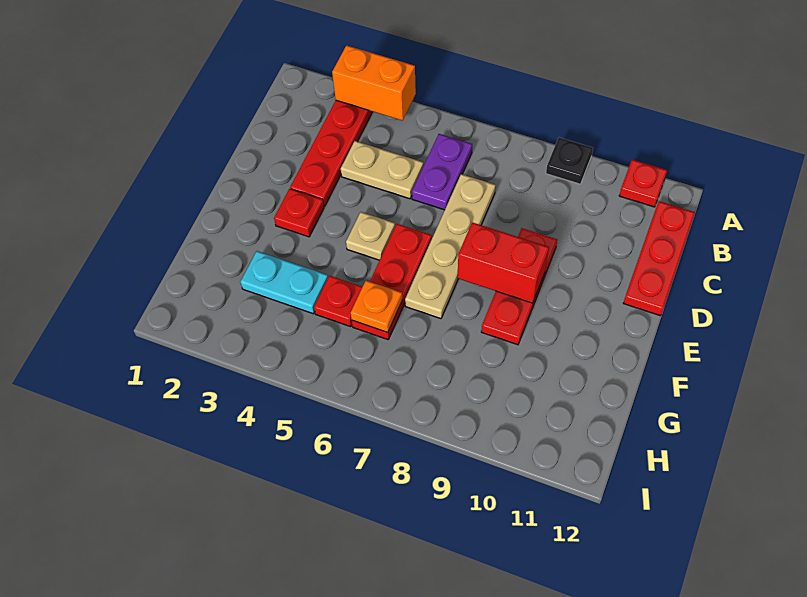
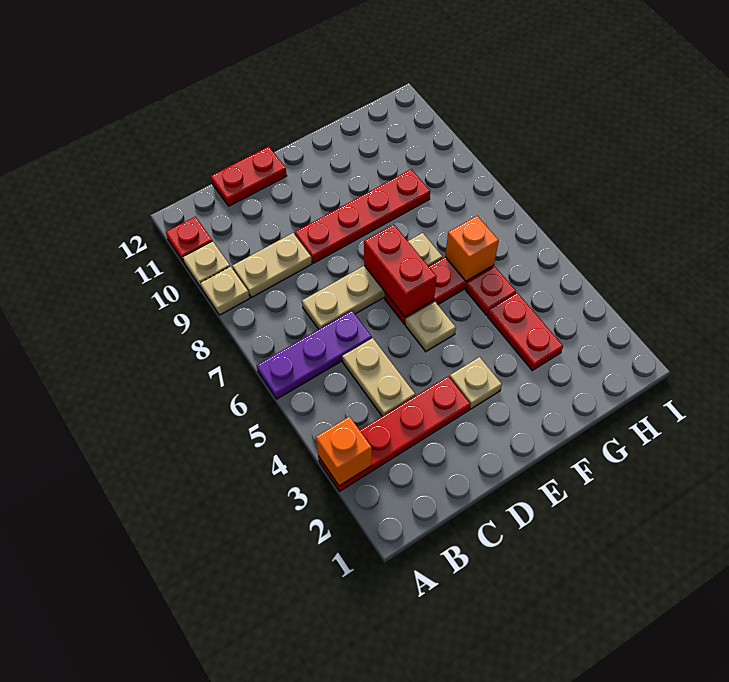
orange 1x2 brick [332,45,416,121] -> orange 1x1 brick [316,416,372,486]
black 1x1 plate [546,138,593,184] -> tan 1x1 plate [201,266,250,315]
none -> tan 1x1 plate [183,241,230,289]
purple 1x2 plate [412,134,472,210] -> purple 1x3 plate [257,311,372,399]
none -> tan 1x2 plate [233,233,312,297]
red 1x3 plate [624,201,695,316] -> red 1x2 plate [211,147,287,206]
red 1x3 plate [481,228,557,345] -> red 1x4 plate [295,169,430,263]
red 1x1 plate [274,189,324,237] -> tan 1x1 plate [450,357,502,409]
red 1x2 brick [458,222,549,303] -> red 1x2 brick moved to [364,224,437,317]
cyan 1x2 plate [240,251,328,314] -> red 1x2 plate [488,293,563,370]
orange 1x1 plate [351,280,402,333] -> orange 1x1 brick [445,216,499,281]

